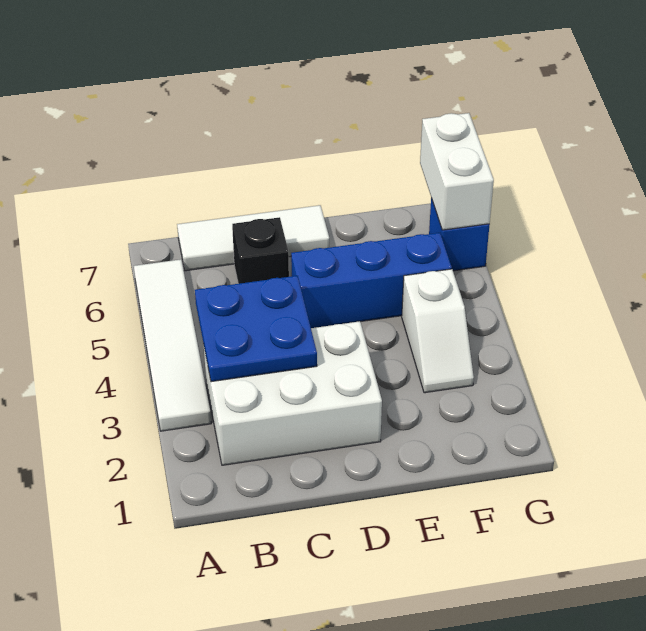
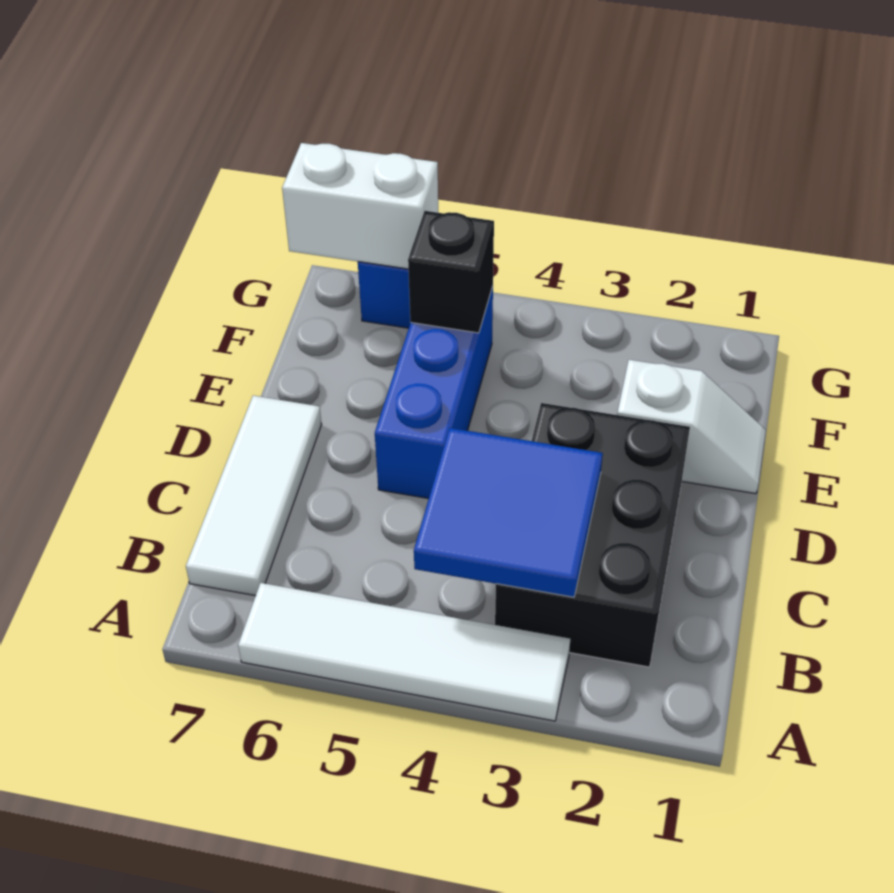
white 2x3 brick [204,321,382,465] -> black 2x3 brick [495,403,690,667]
blue 2x2 plate [195,276,317,382] -> blue 2x2 tile [414,428,603,597]
black 1x1 brick [232,217,289,284] -> black 1x1 brick moved to [408,211,494,333]
white 1x2 slope [402,269,474,393] -> white 1x2 slope moved to [617,360,766,494]

